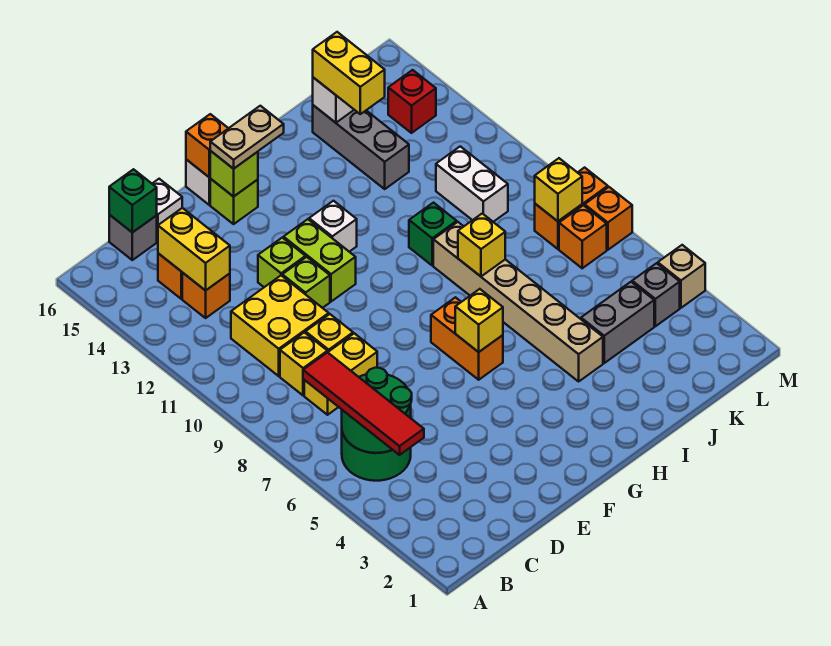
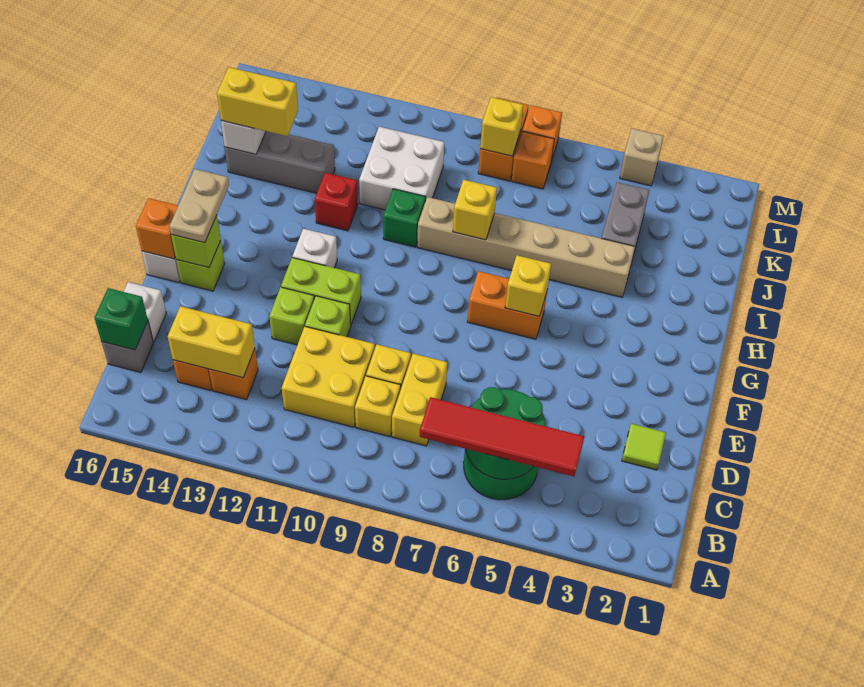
none -> lime 1x1 tile [622,424,666,470]
white 1x2 brick [436,146,508,222] -> white 2x2 brick [359,127,444,210]
grey 1x1 brick [632,263,680,326] -> none
red 1x1 brick [388,70,436,133] -> red 1x1 brick moved to [315,173,358,231]

